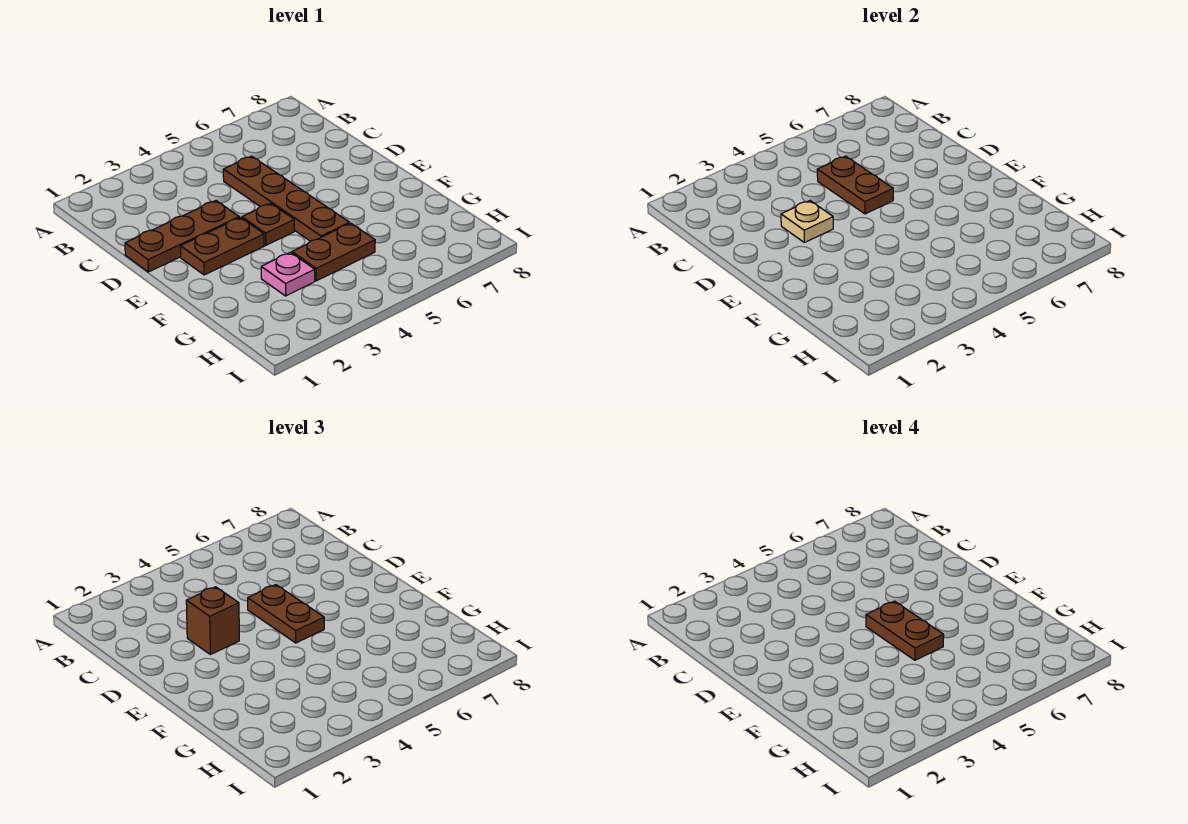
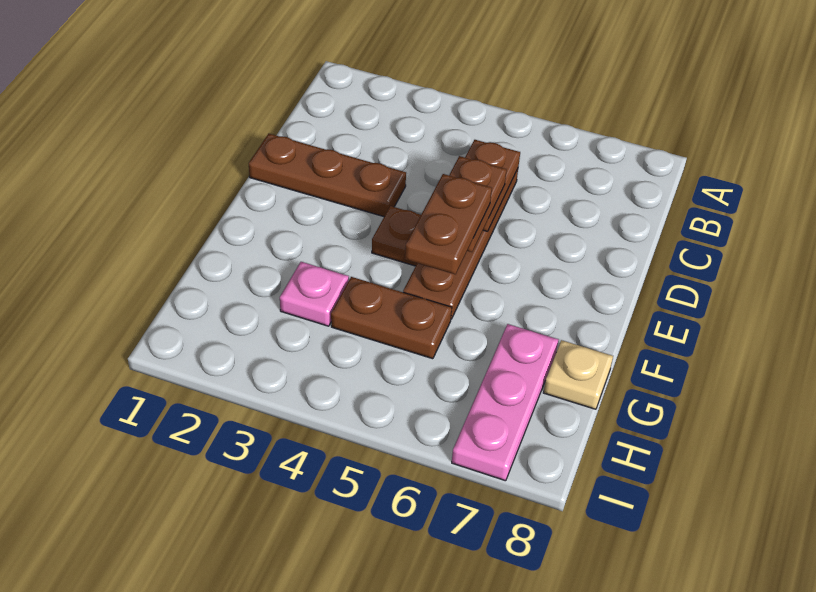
tan 1x1 plate [781,201,833,243] -> tan 1x1 plate moved to [543,340,613,409]
brown 1x1 brick [186,587,239,655] -> none
brown 1x2 plate [180,218,264,275] -> none
none -> pink 1x3 plate [452,324,558,481]

